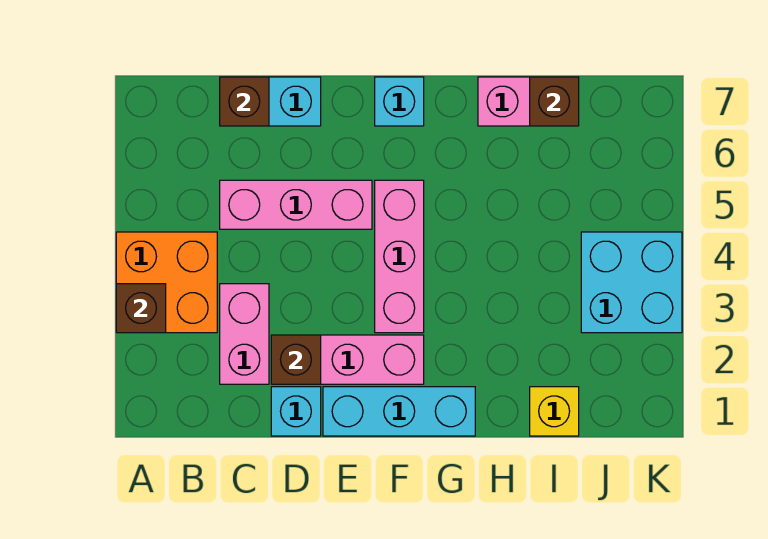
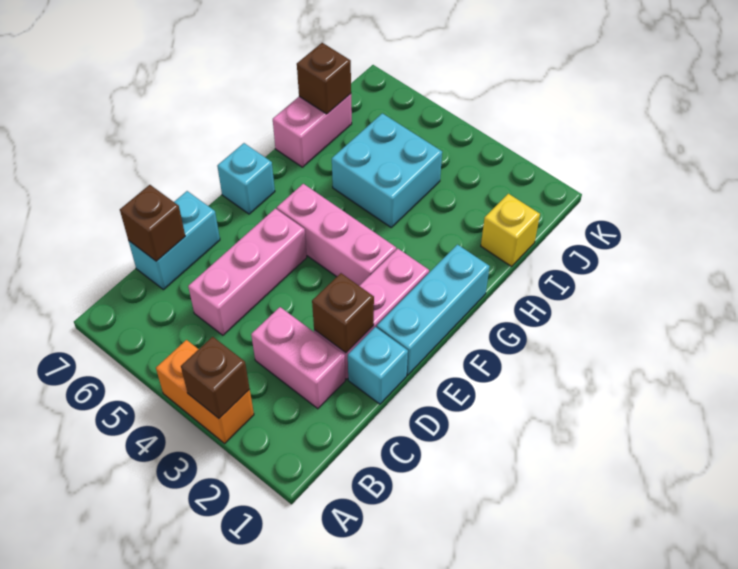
orange 2x2 brick [116,232,217,333] -> orange 1x2 brick [156,340,254,443]
cyan 2x2 brick [581,232,682,333] -> cyan 2x2 brick moved to [332,113,442,227]

